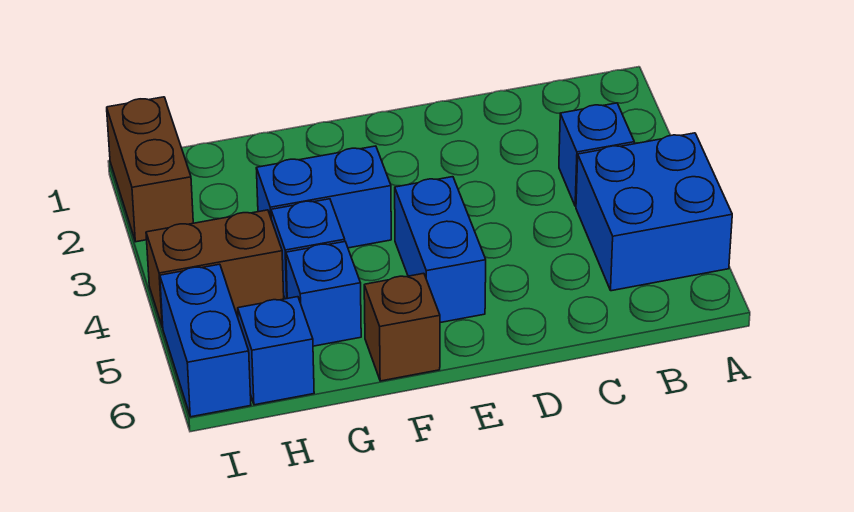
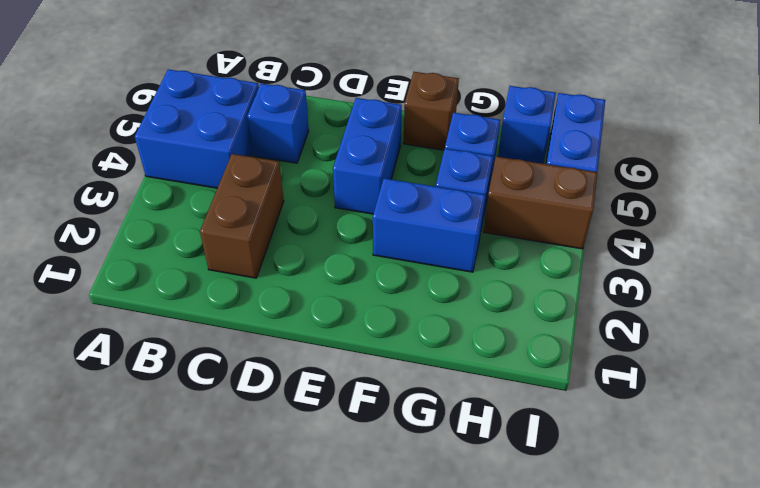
blue 1x1 brick [559,103,634,206] -> blue 1x1 brick moved to [247,83,309,163]
brown 1x2 brick [107,97,193,242] -> brown 1x2 brick moved to [200,154,284,278]

